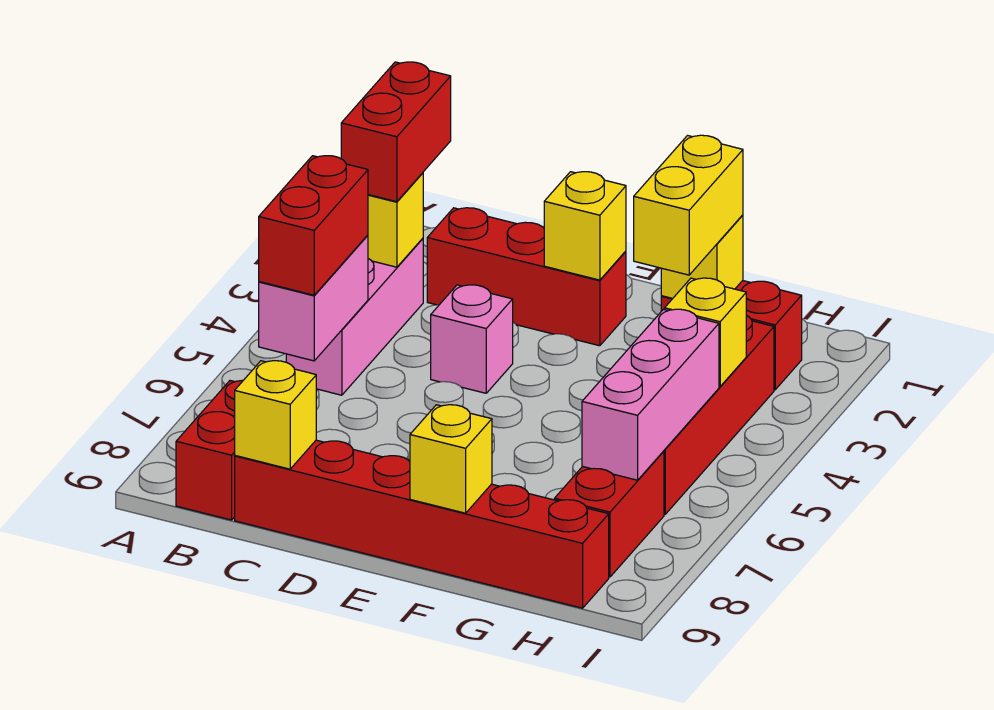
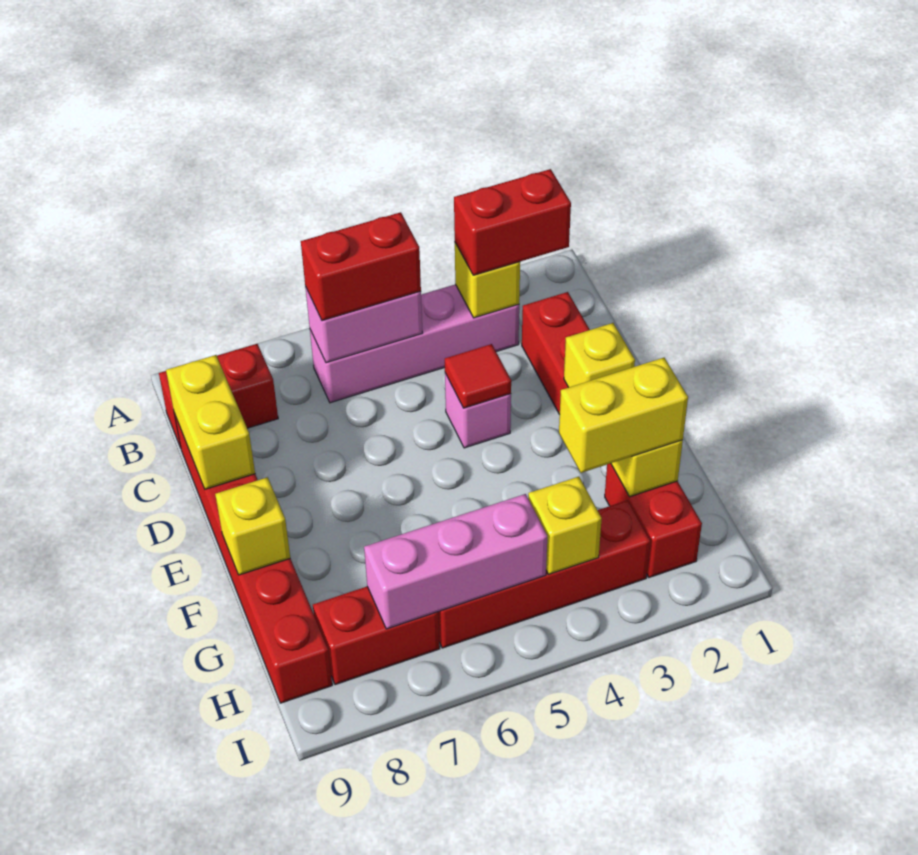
pink 1x3 brick [286,238,423,395] -> pink 1x4 brick [310,285,519,403]
yellow 1x1 brick [235,361,316,469] -> yellow 1x2 brick [166,355,255,489]
none -> red 1x1 tile [445,344,511,408]

